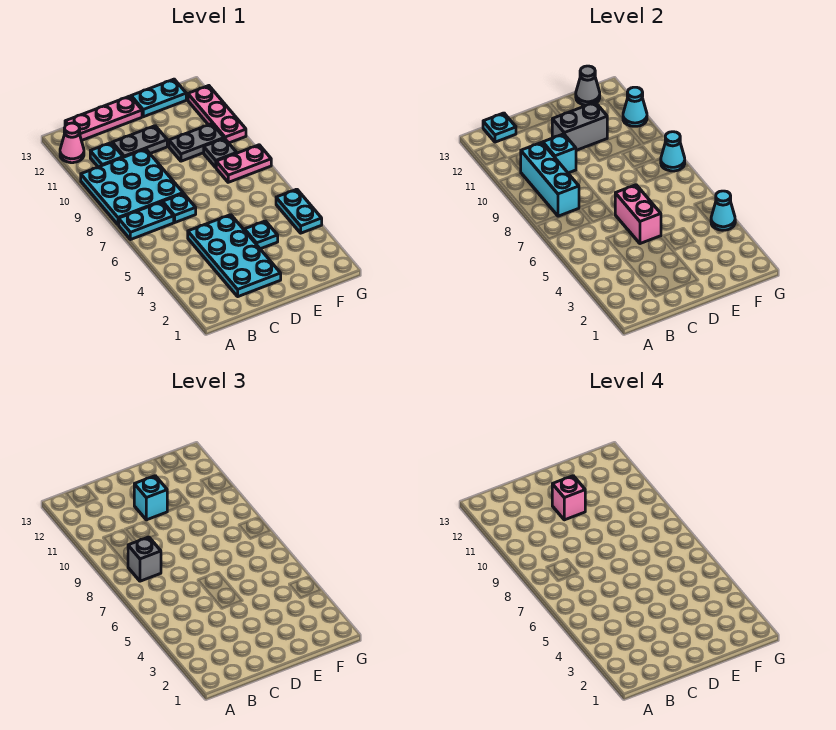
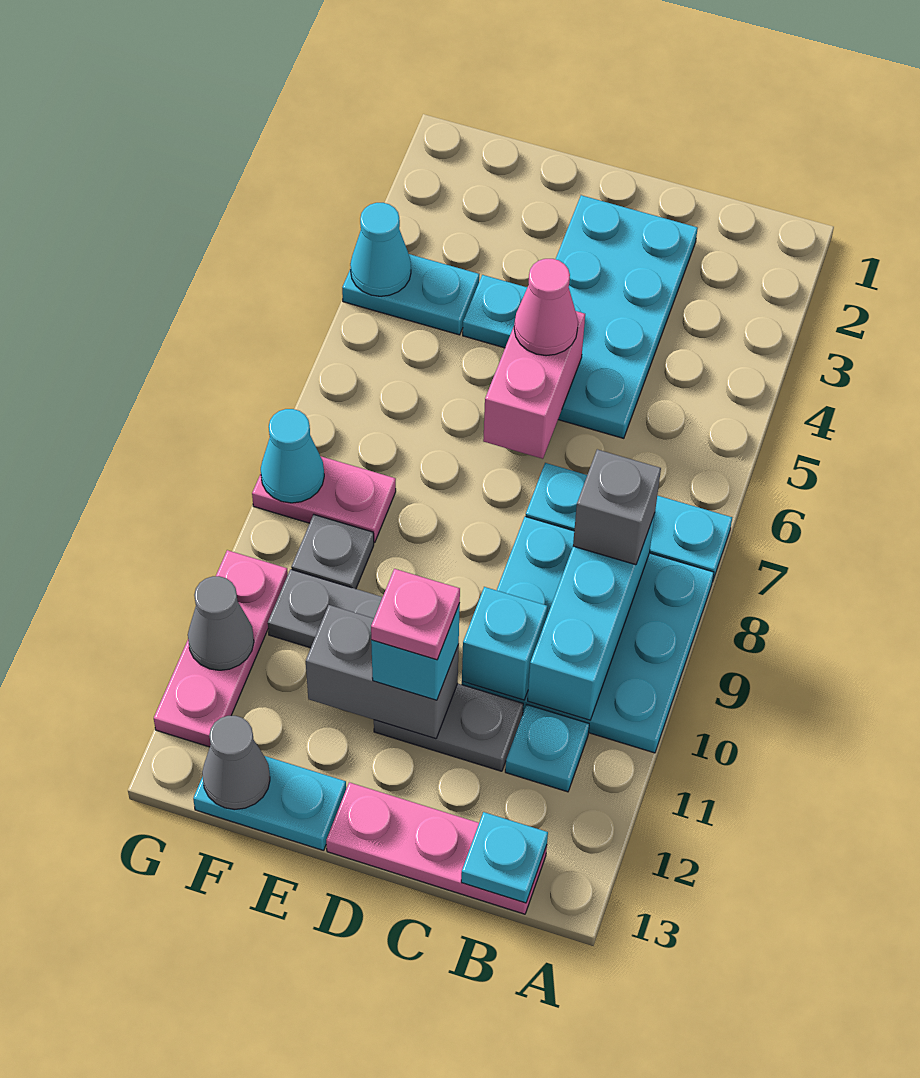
pink 1x1 cone [60,123,84,163] -> pink 1x1 cone moved to [514,259,578,356]
pink 1x1 brick [552,476,585,520] -> pink 1x1 plate [371,569,460,660]
cyan 1x2 plate [276,189,322,233] -> cyan 1x2 plate turned to [342,254,479,335]
cyan 1x1 cone [623,87,647,126] -> grey 1x1 cone [188,576,254,670]

